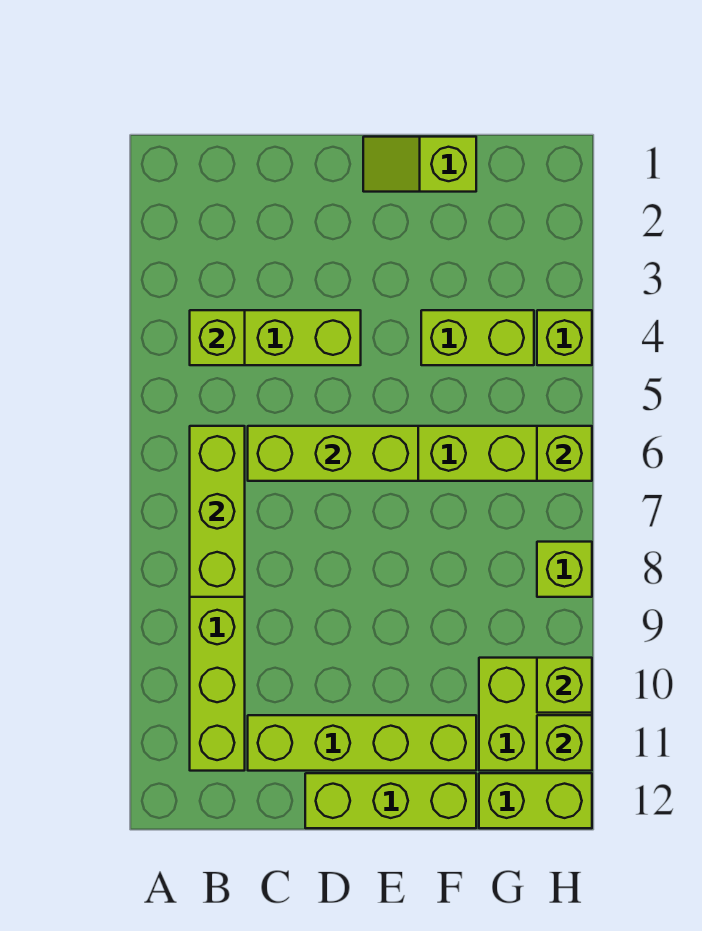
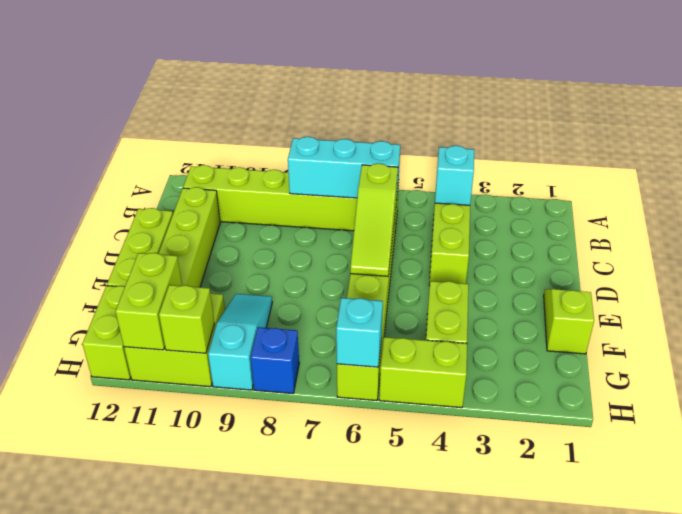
lime 1x1 brick [190,310,245,365] -> cyan 1x1 brick [435,146,474,205]
lime 1x3 brick [190,426,245,597] -> cyan 1x3 brick [288,137,400,198]
lime 1x3 brick [248,426,418,481] -> lime 1x3 slope [350,164,398,276]
none -> cyan 1x3 slope [208,294,272,390]
lime 1x1 brick [537,310,592,365] -> lime 1x2 brick [379,337,467,408]
lime 1x1 brick [537,426,592,481] -> cyan 1x1 brick [336,298,383,367]
lime 1x1 brick [537,542,592,597] -> blue 1x1 brick [251,327,299,394]
lime 1x1 brick [537,715,592,771] -> lime 1x2 brick [115,253,182,350]

